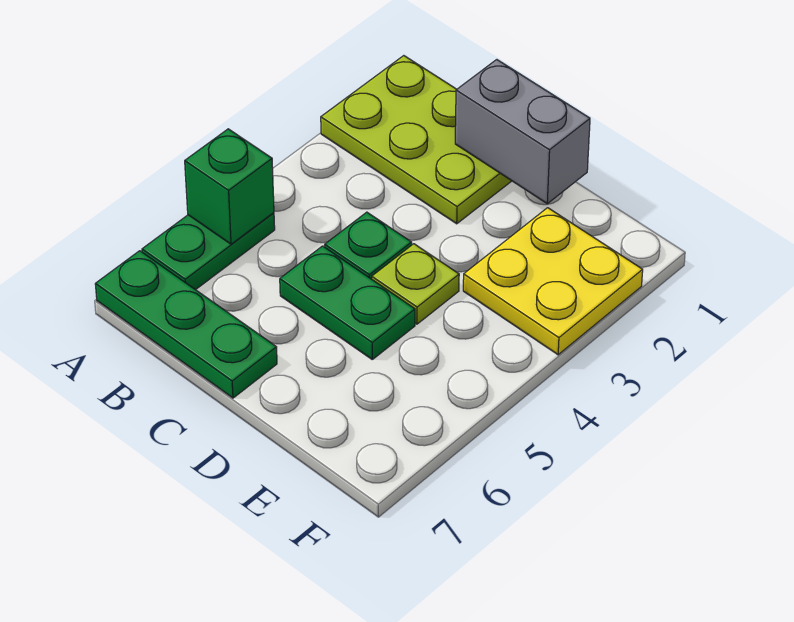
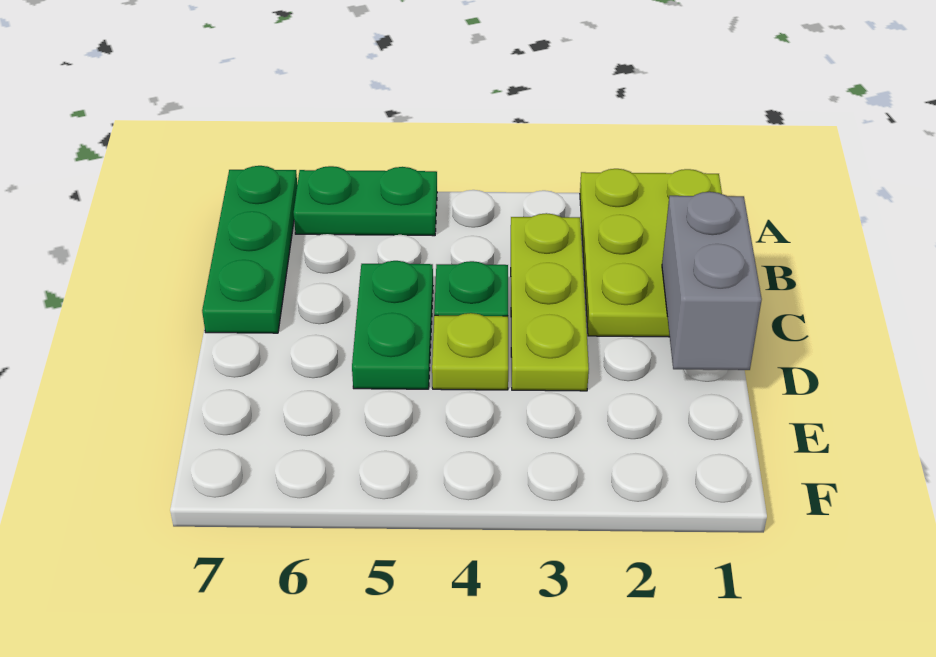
green 1x1 brick [185,129,274,244] -> none
none -> lime 1x3 plate [511,213,589,391]
yellow 2x2 plate [463,208,643,355] -> none

